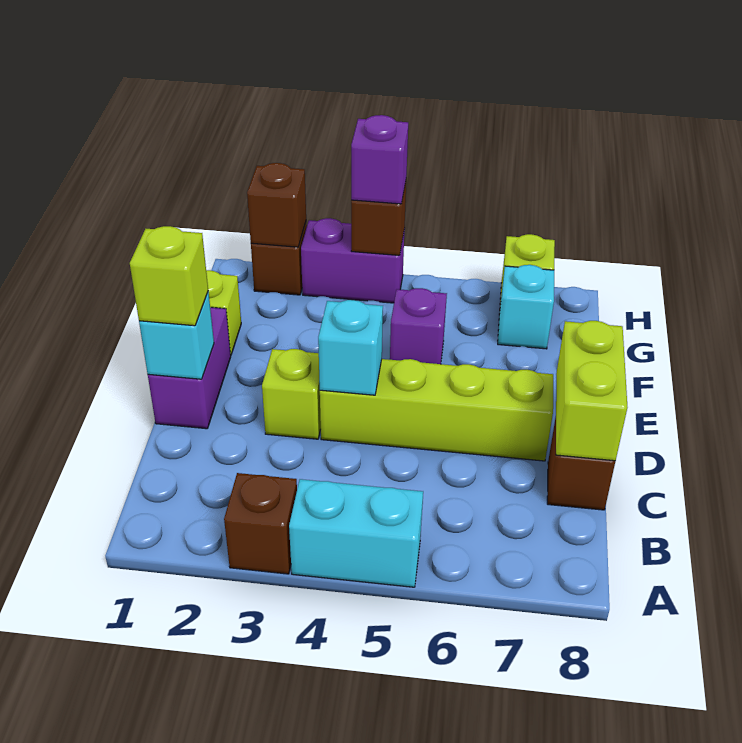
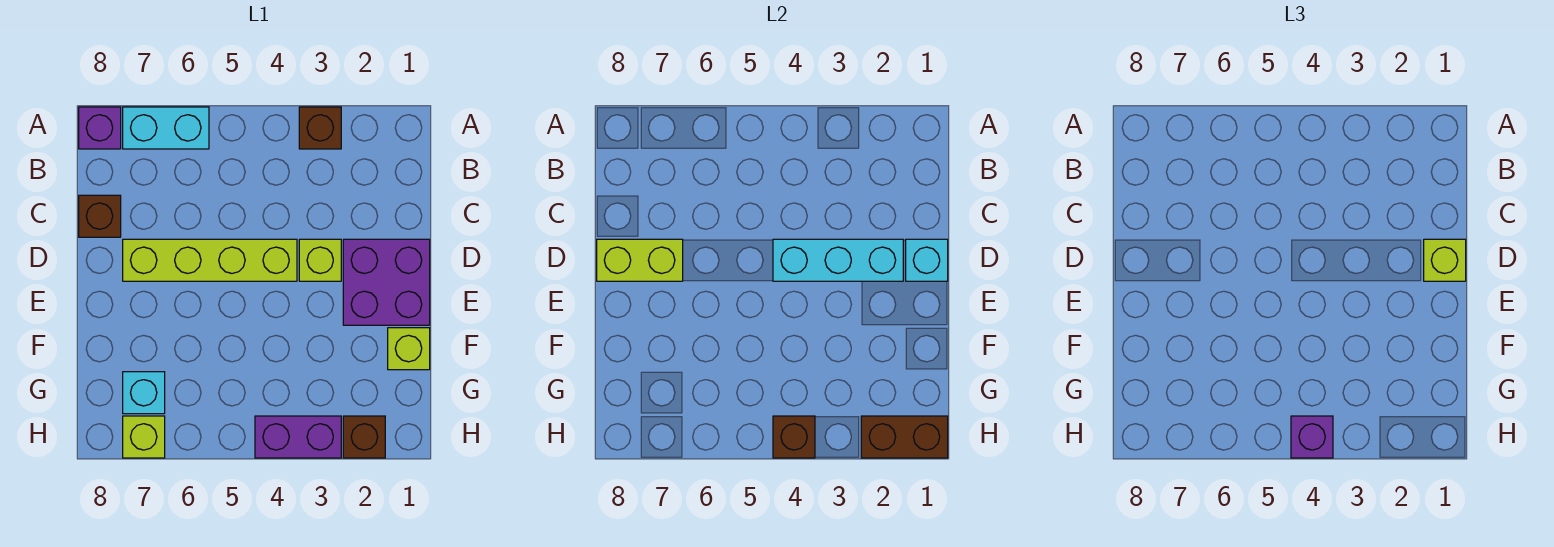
cyan 1x2 brick [289,479,423,587] -> cyan 1x2 brick moved to [123,107,209,149]
lime 1x2 brick [556,321,627,461] -> lime 1x2 brick turned to [597,239,683,281]
purple 1x2 brick [148,307,231,429] -> purple 2x2 brick [343,239,430,325]
cyan 1x1 brick [318,300,383,395] -> cyan 1x3 brick [773,239,903,281]
purple 1x1 brick [390,288,447,364] -> purple 1x1 brick moved to [79,107,121,149]
brown 1x1 brick [247,163,306,247] -> brown 1x2 brick [861,416,948,458]

